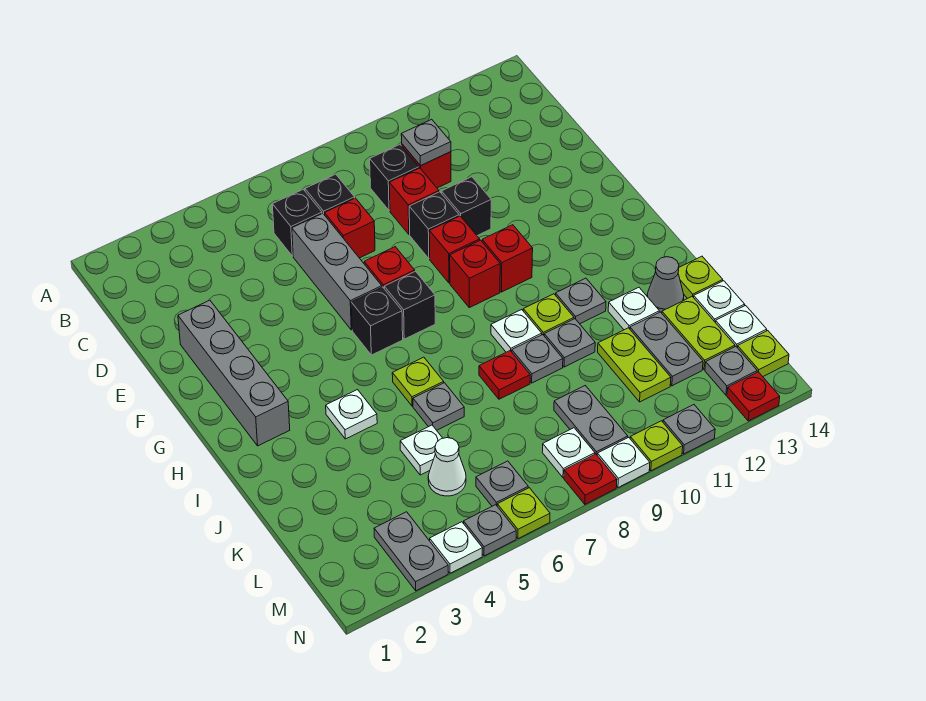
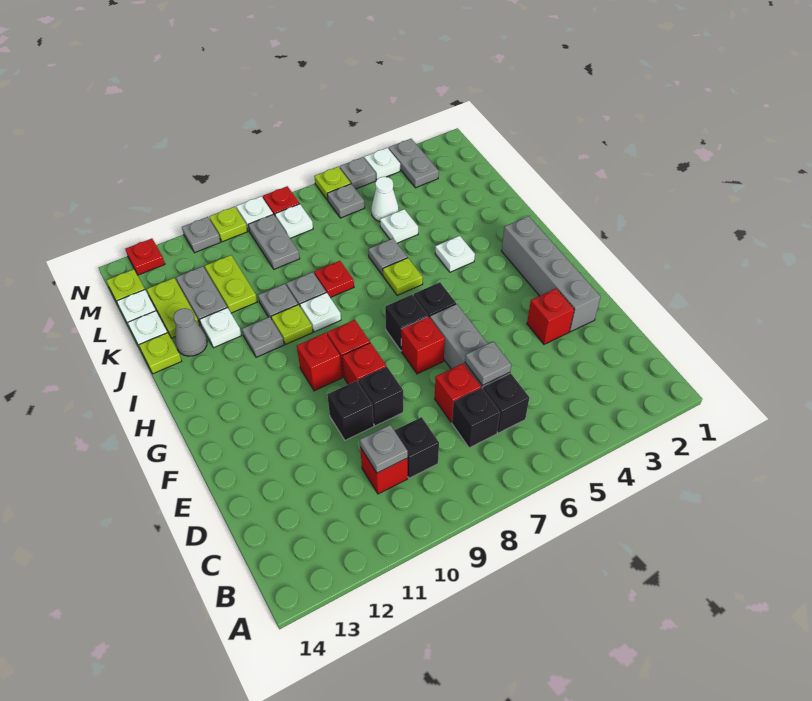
red 1x1 brick [389,168,439,234] -> red 1x1 brick moved to [527,289,574,344]
grey 1x1 plate [705,347,757,395] -> grey 1x1 plate moved to [465,342,511,386]

